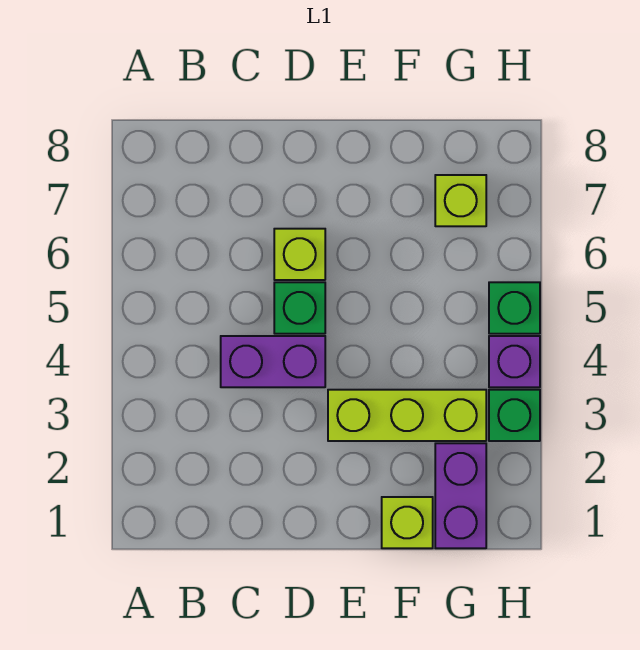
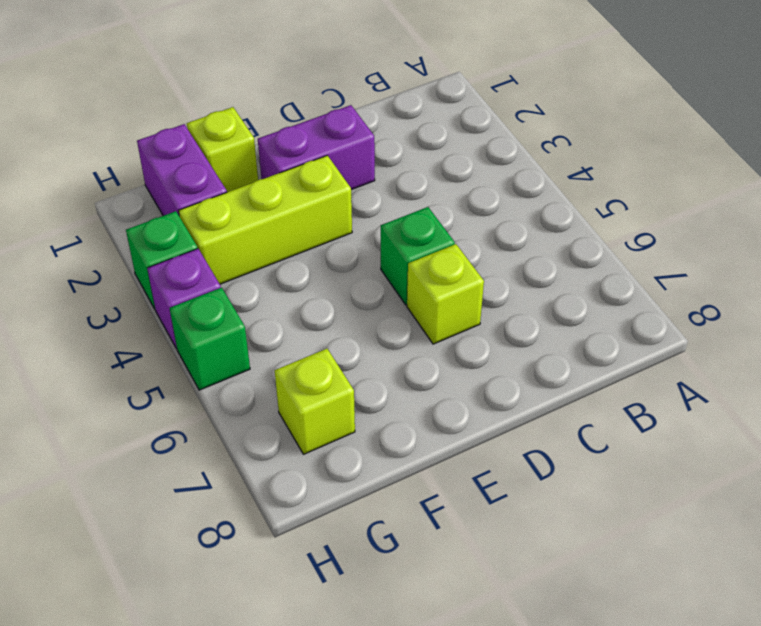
purple 1x2 brick [221,336,325,387] -> purple 1x2 brick moved to [258,105,375,190]

